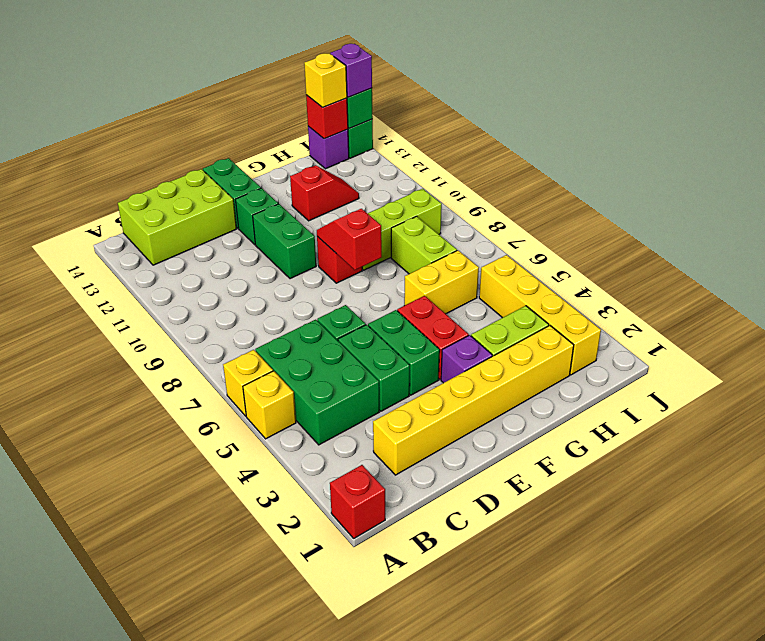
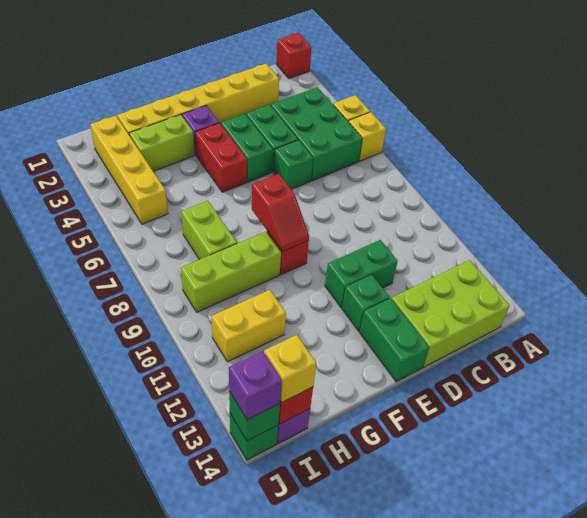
green 1x2 brick [253,204,316,279] -> green 1x2 brick turned to [325,240,398,308]
yellow 1x2 brick [404,251,479,314] -> yellow 1x2 brick moved to [211,290,286,362]
red 1x2 slope [290,165,359,221] -> none

